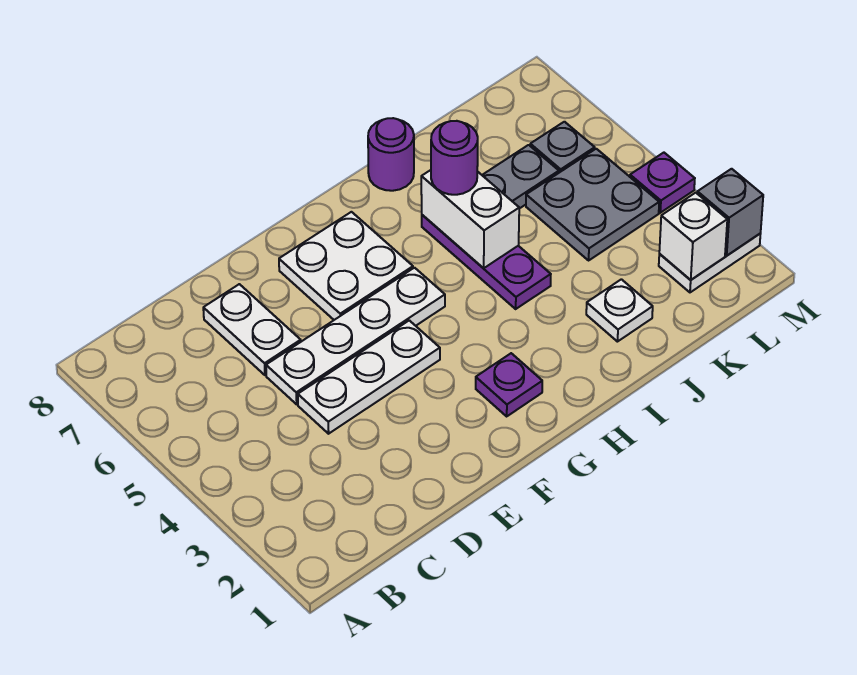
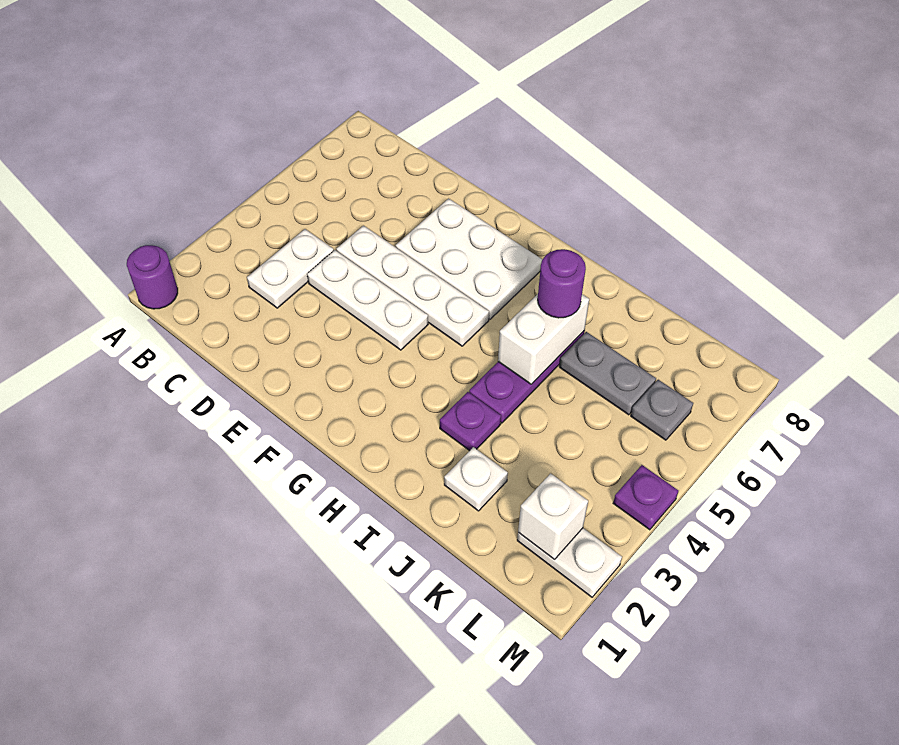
white 1x2 plate [203,284,301,375] -> white 1x2 plate moved to [247,229,334,308]
white 2x2 plate [279,212,413,320] -> white 2x3 plate [395,198,543,319]
purple 1x1 plate [476,353,542,416] -> purple 1x1 plate moved to [440,392,501,451]
purple 1x1 round brick [368,118,414,191] -> purple 1x1 round brick moved to [127,245,178,309]
grey 2x2 plate [526,149,659,260] -> none
grey 1x1 brick [697,169,763,256] -> none

